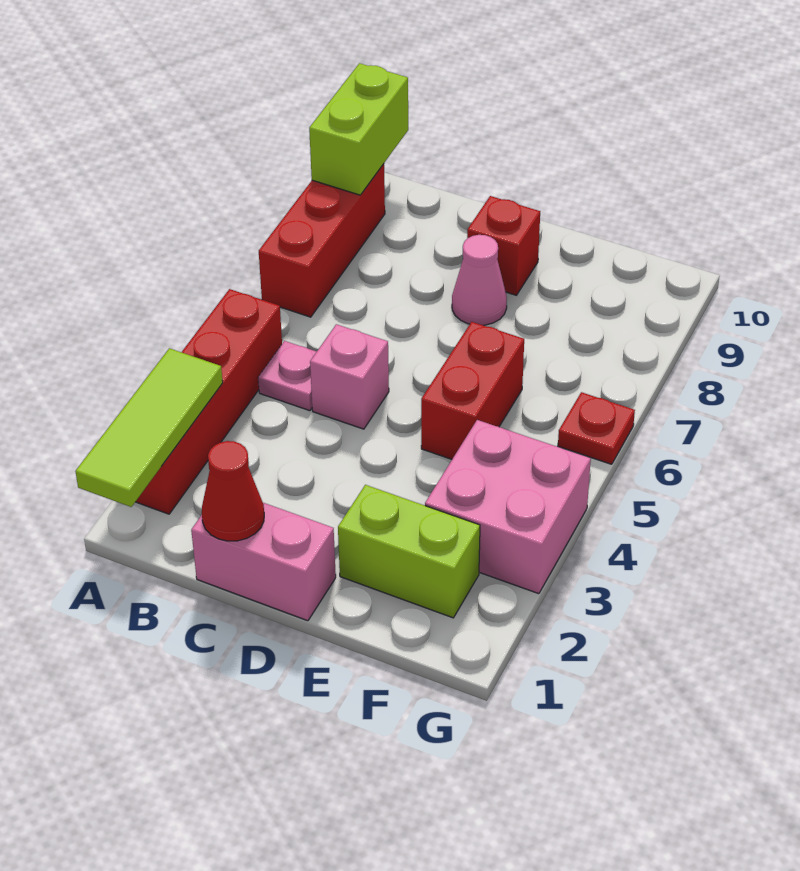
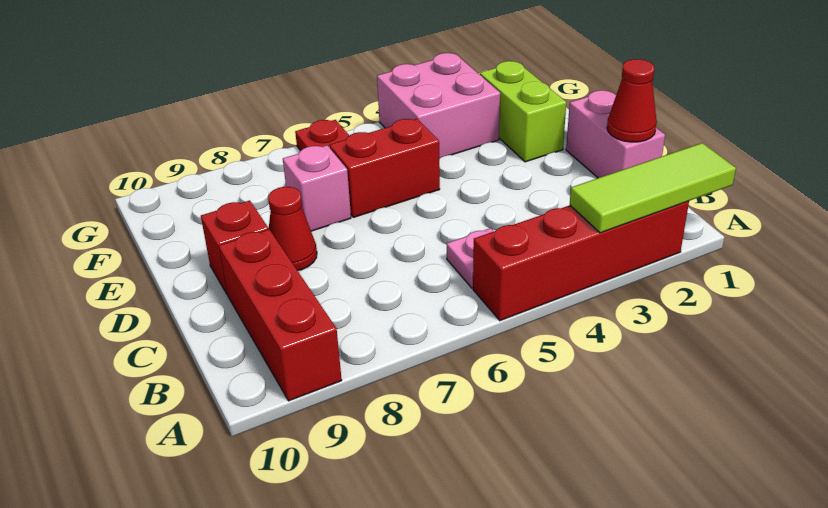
red 1x3 brick [259,164,385,317] -> red 1x3 brick turned to [219,230,342,401]
lime 1x2 brick [309,63,408,195] -> none
pink 1x1 brick [310,324,389,429] -> pink 1x1 brick moved to [283,145,351,231]
pink 1x1 cone [452,235,507,325] -> red 1x1 cone [268,187,317,271]

